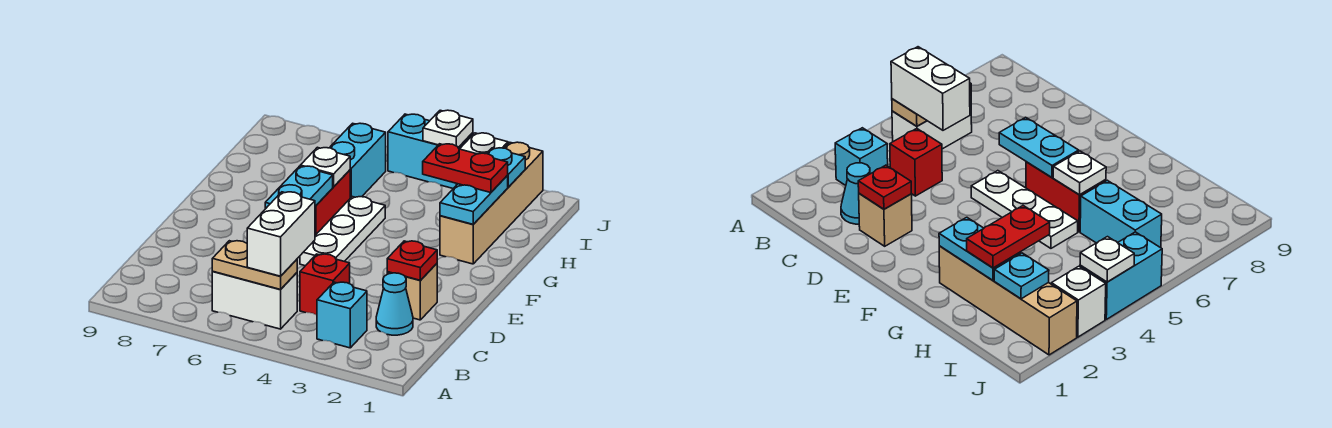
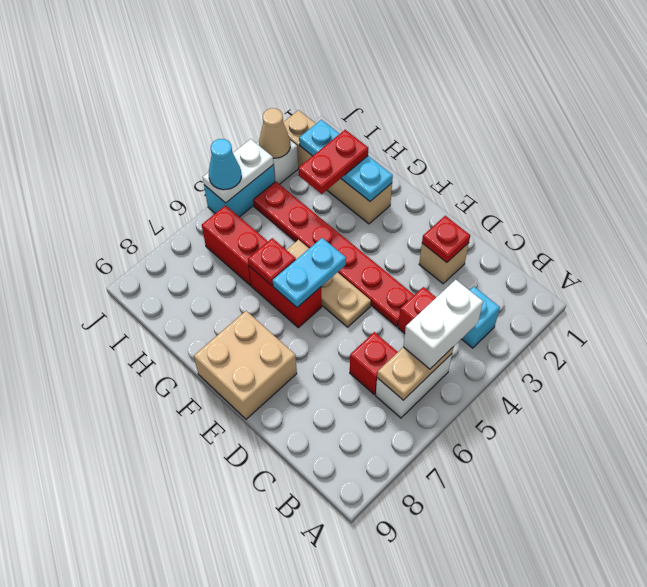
white 1x2 brick [247,192,315,276] -> white 1x2 brick turned to [403,280,483,369]
cyan 1x1 cone [376,273,413,335] -> cyan 1x1 cone moved to [209,139,241,190]
none -> red 1x1 brick [350,332,397,394]
none -> red 1x6 plate [253,182,414,327]
white 1x3 plate [300,197,385,266] -> tan 1x3 plate [287,240,371,327]
cyan 1x2 plate [265,166,333,209] -> cyan 1x2 plate turned to [273,238,346,307]
none -> tan 2x2 brick [194,311,297,419]
white 1x1 plate [300,147,350,187] -> red 1x1 plate [248,238,296,286]
cyan 1x2 brick [330,123,386,198] -> red 1x2 brick [202,205,268,285]
none -> tan 1x1 cone [259,108,290,158]
white 1x1 plate [423,110,473,147] -> white 1x2 plate [203,139,273,203]

